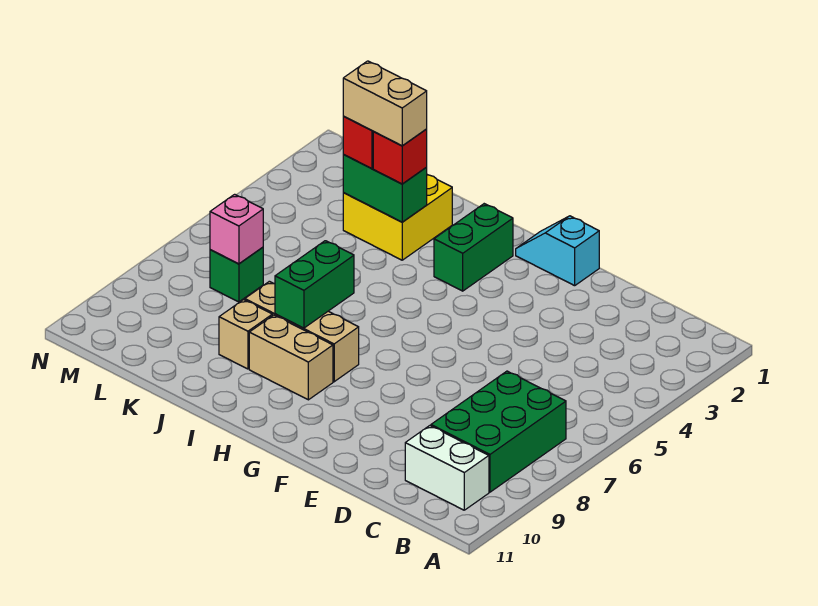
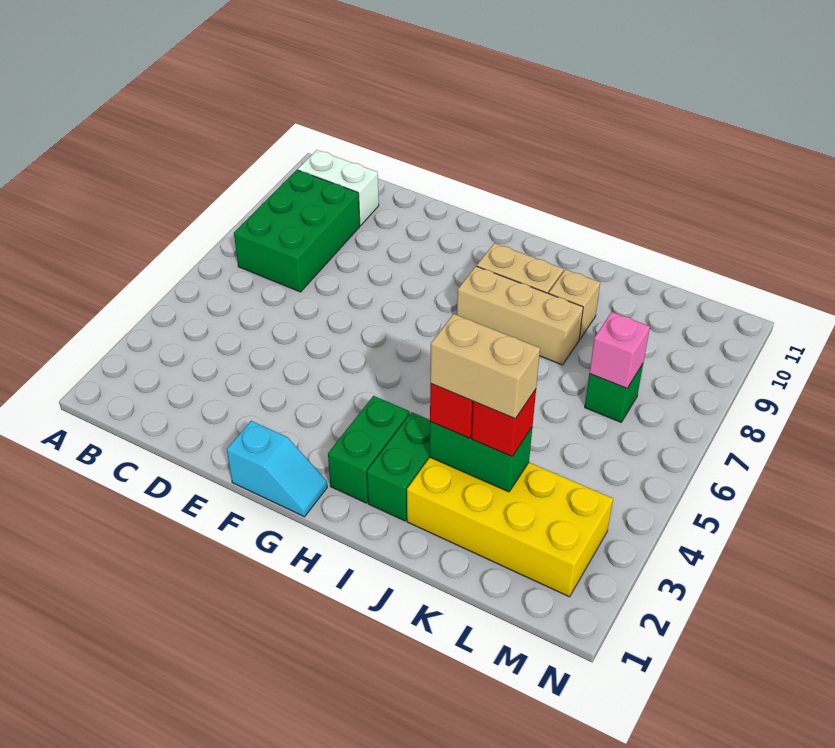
green 1x2 brick [275,241,354,328] -> green 1x2 brick moved to [367,412,430,521]
yellow 2x2 brick [343,175,452,260] -> yellow 2x4 brick [407,458,613,597]

